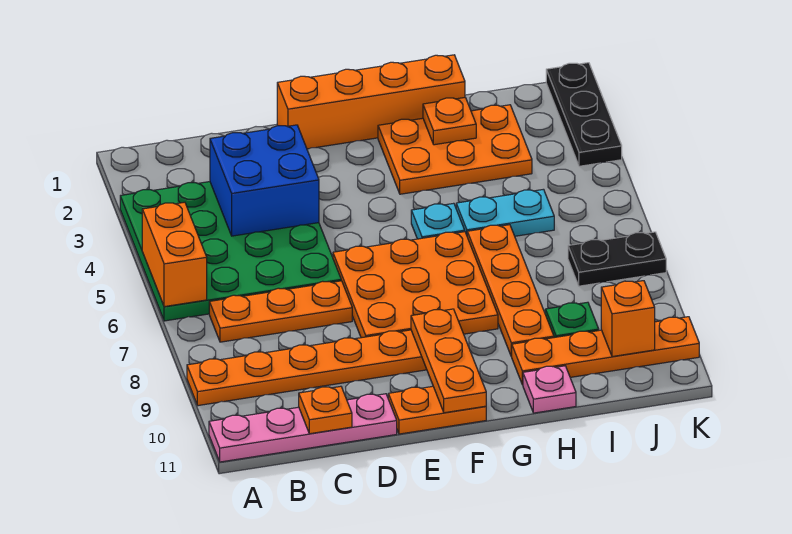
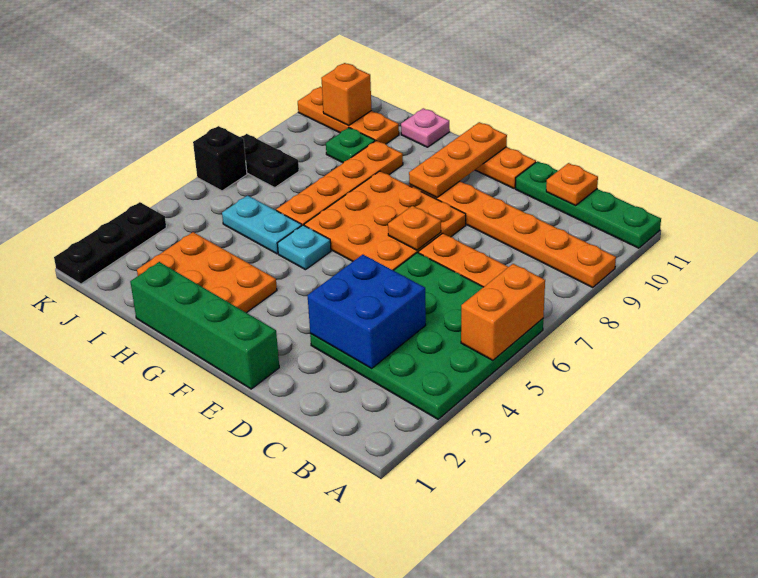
pink 1x4 plate [209,394,397,462] -> green 1x4 plate [515,161,661,248]
orange 1x4 brick [277,55,465,149] -> green 1x4 brick [130,262,279,389]
orange 1x1 plate [423,98,476,145] -> orange 1x1 plate moved to [388,206,441,250]
orange 1x4 plate [511,317,699,385] -> orange 1x3 plate [298,87,399,144]
none -> black 1x1 brick [193,126,247,191]

